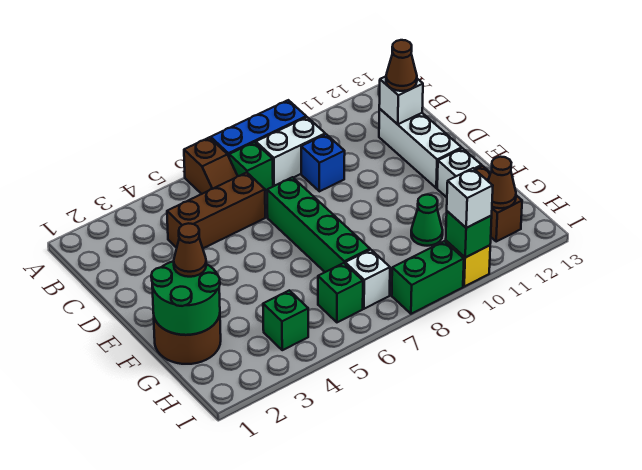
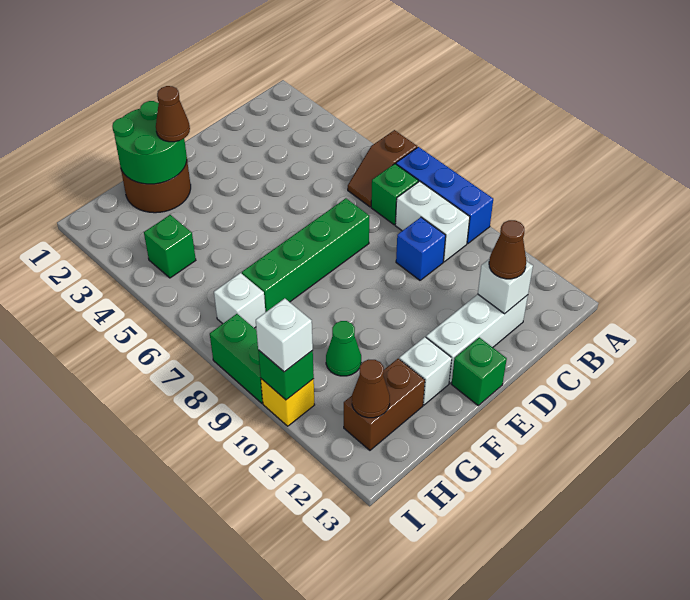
brown 1x3 brick [167,173,265,248] -> none
green 1x1 brick [318,263,363,322] -> green 1x1 brick moved to [452,337,507,405]

